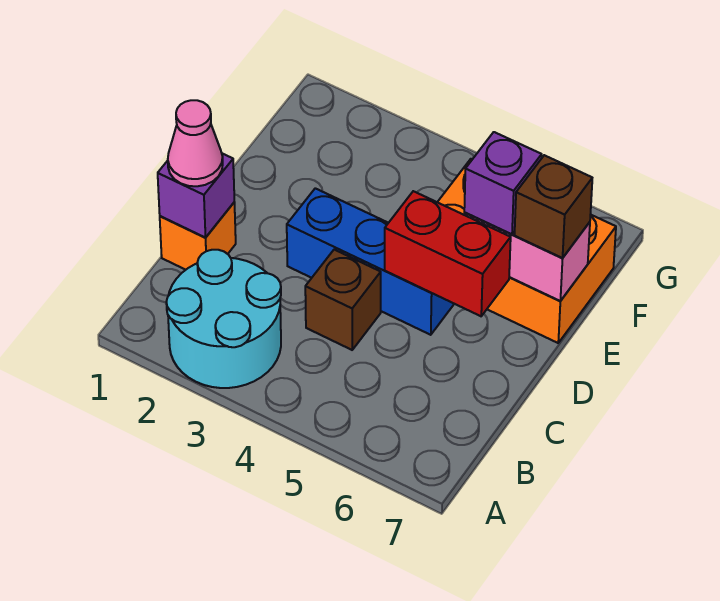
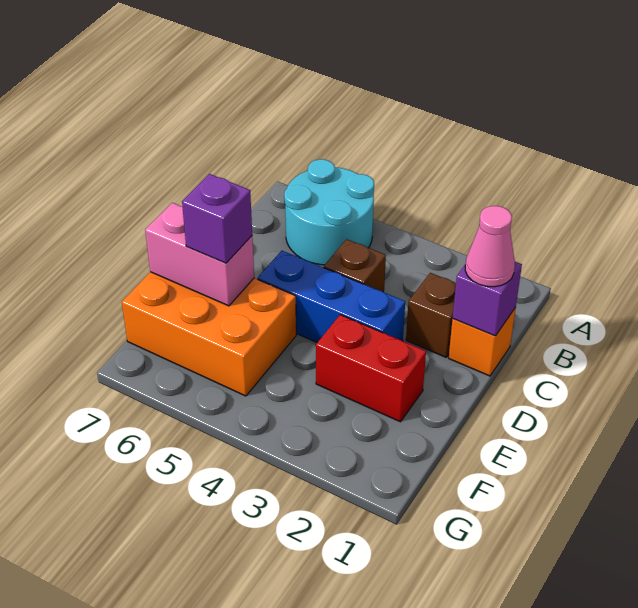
cyan 2x2 round brick [166,250,281,388] -> cyan 2x2 round brick moved to [284,159,374,265]
red 1x2 brick [385,191,511,316] -> red 1x2 brick moved to [316,315,426,422]
brown 1x1 brick [515,155,592,258] -> brown 1x1 brick moved to [406,273,456,358]

